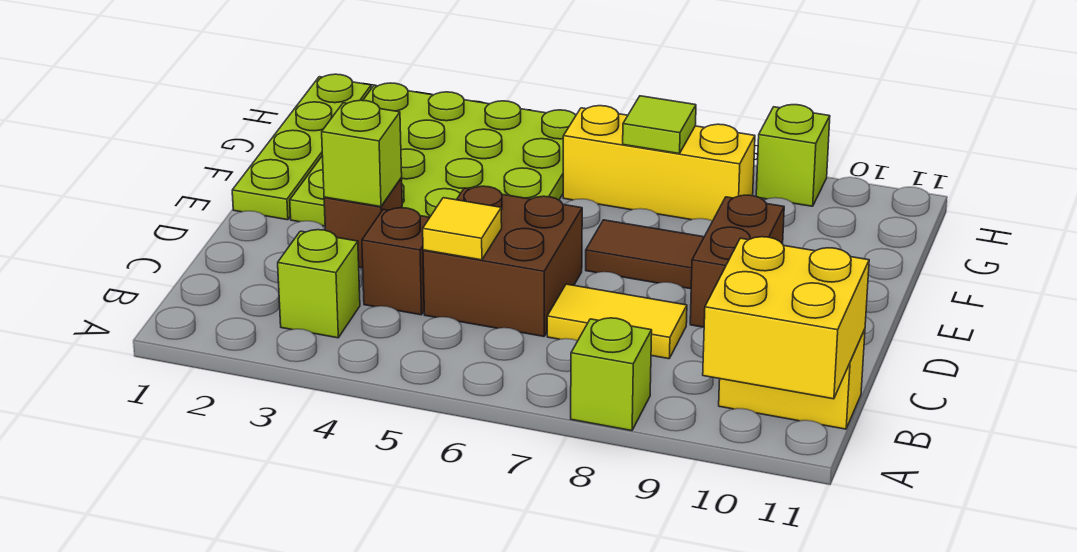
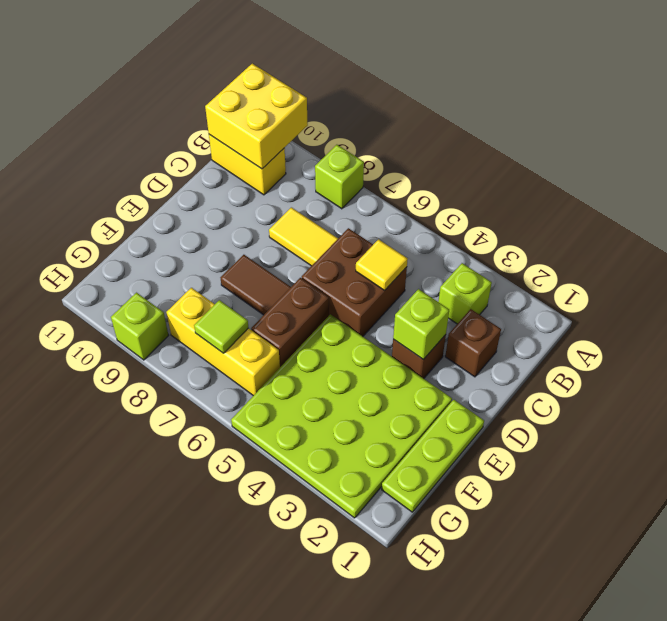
brown 1x1 brick [362,208,430,315] -> brown 1x1 brick moved to [445,309,501,377]
brown 1x2 brick [690,195,784,327] -> brown 1x2 brick moved to [251,278,329,367]
lime 1x4 plate [232,74,371,220] -> lime 1x3 plate [382,400,484,512]

